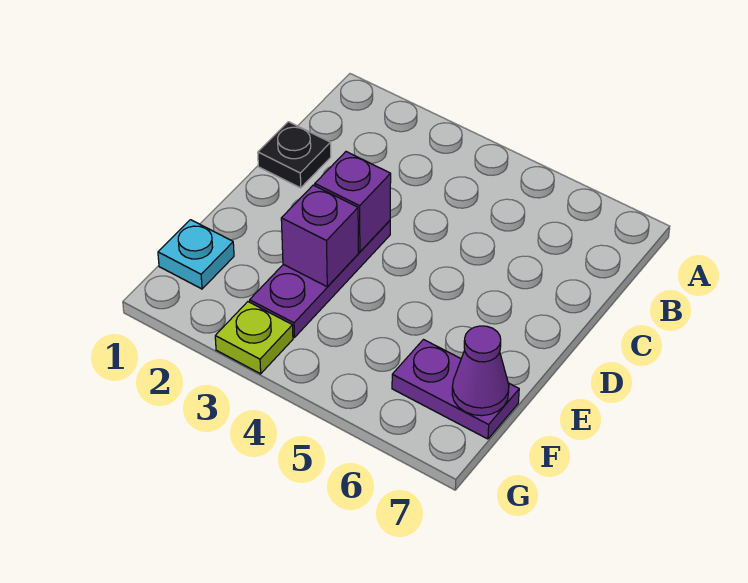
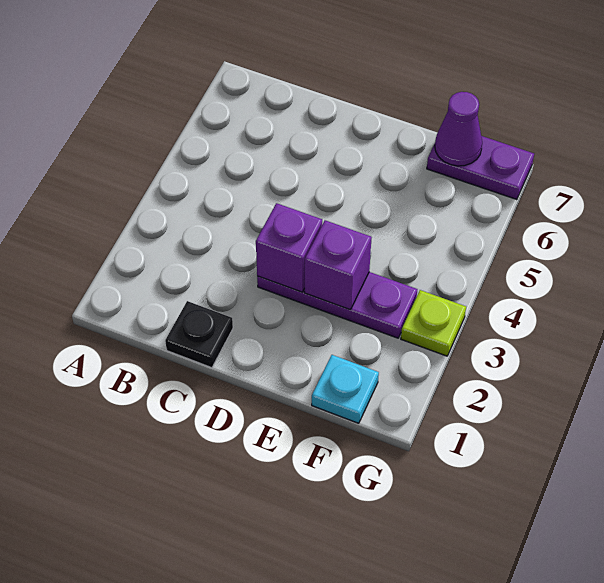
purple 1x2 plate [392,340,519,439] -> purple 1x2 plate turned to [427,136,534,200]

